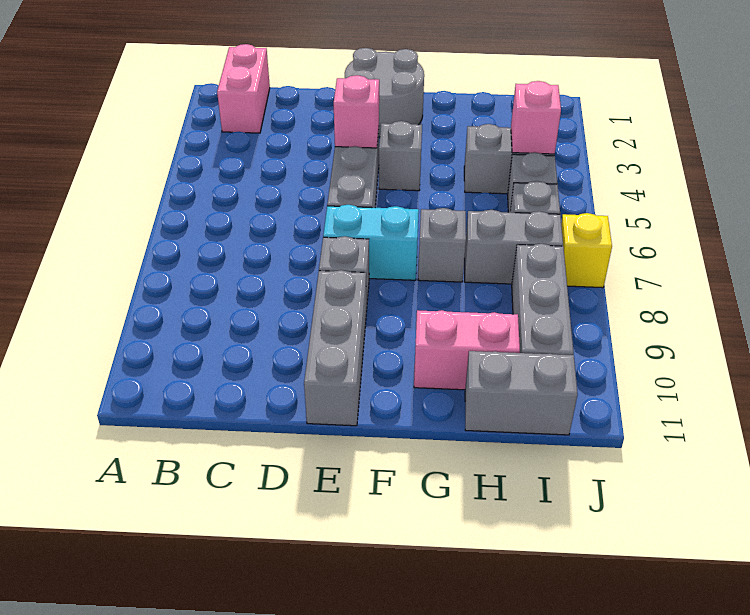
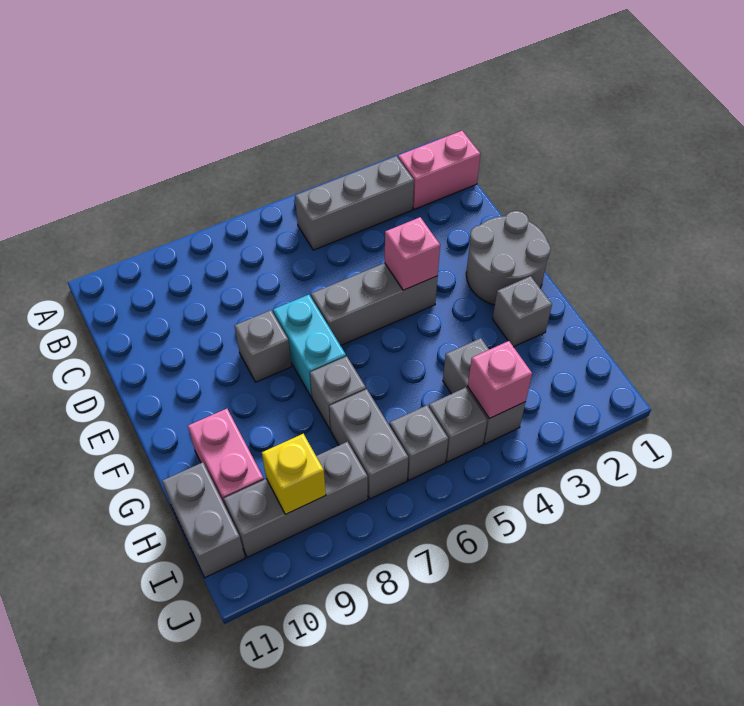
grey 1x3 brick [304,270,366,426] -> grey 1x3 brick moved to [295,156,414,250]
grey 1x1 brick [379,121,422,191] -> grey 1x1 brick moved to [493,276,552,347]
yellow 1x1 brick [561,213,612,288] -> yellow 1x1 brick moved to [262,434,326,514]

